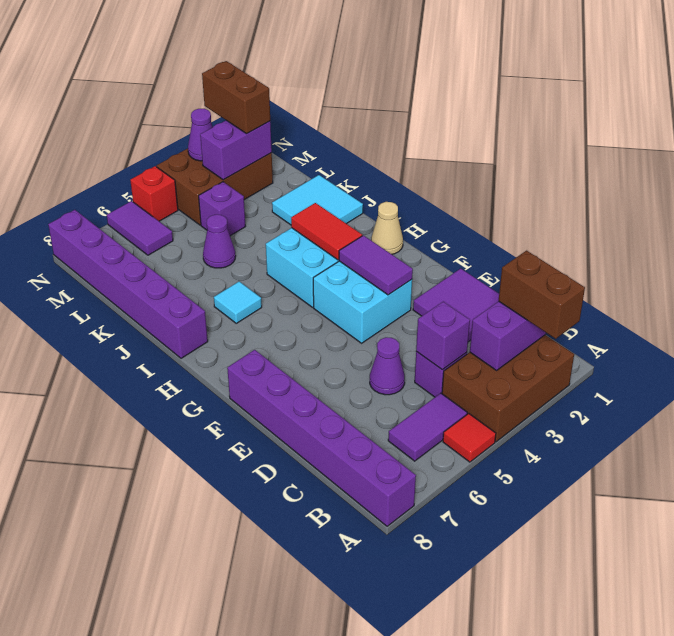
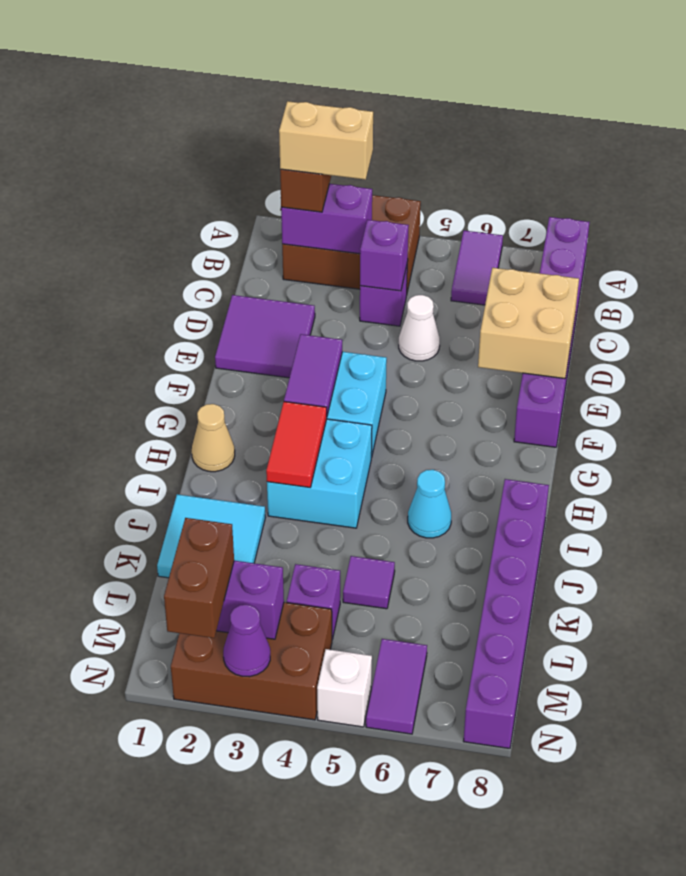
red 1x1 tile [443,413,496,462] -> none
none -> tan 1x2 brick [279,101,373,180]
purple 1x2 tile [388,393,467,461] -> purple 1x2 tile turned to [451,231,503,305]
purple 1x1 cone [370,337,405,395] -> white 1x1 cone [399,295,440,361]
none -> tan 2x2 brick [478,268,579,379]
cyan 1x1 tile [214,281,262,323] -> cyan 1x1 cone [408,470,451,538]
purple 1x1 cone [203,215,235,268] -> purple 1x1 tile [343,556,395,609]
red 1x1 brick [130,166,178,221] -> white 1x1 brick [317,649,372,727]

